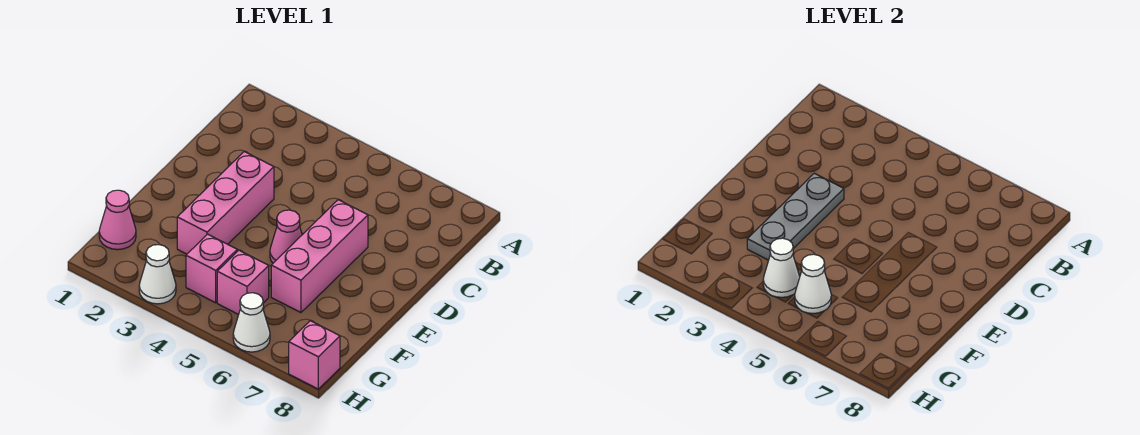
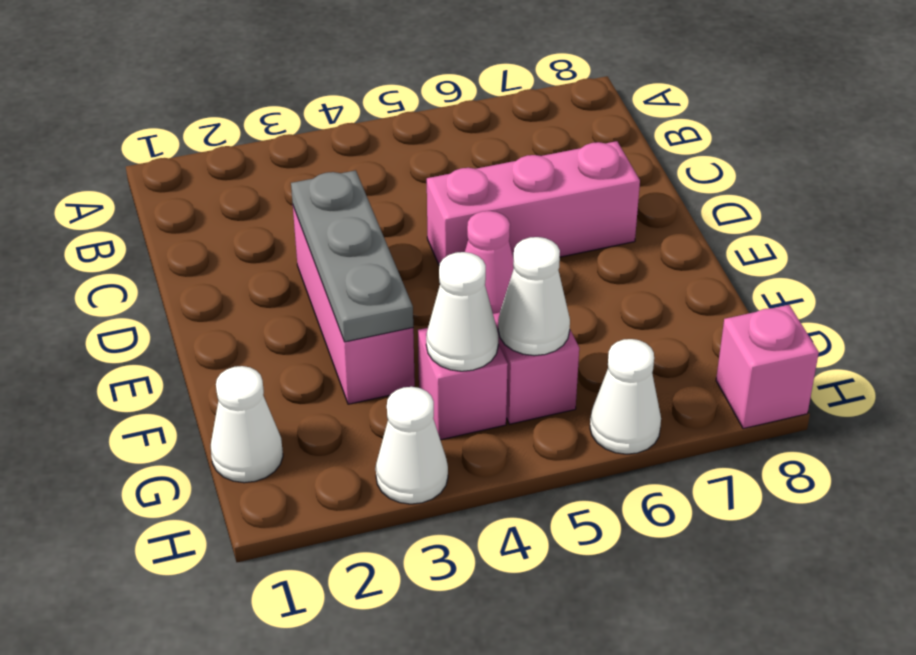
pink 1x3 brick [271,200,368,313] -> pink 1x3 brick turned to [427,141,640,265]
pink 1x1 cone [99,190,136,250] -> white 1x1 cone [211,366,283,483]

